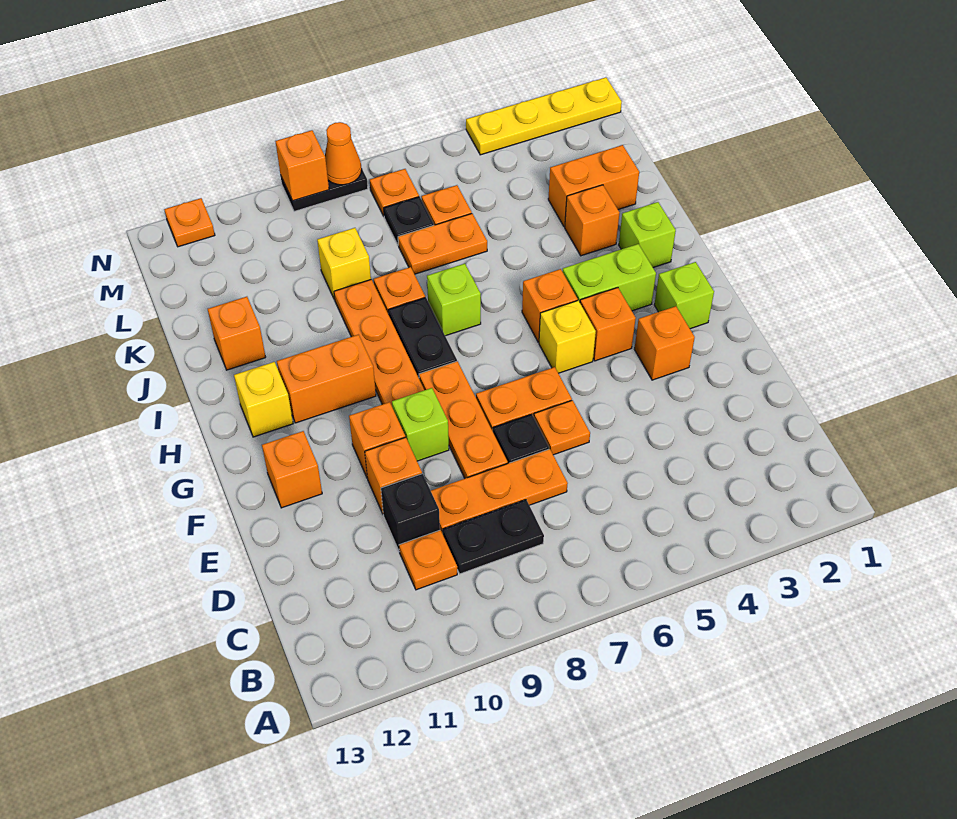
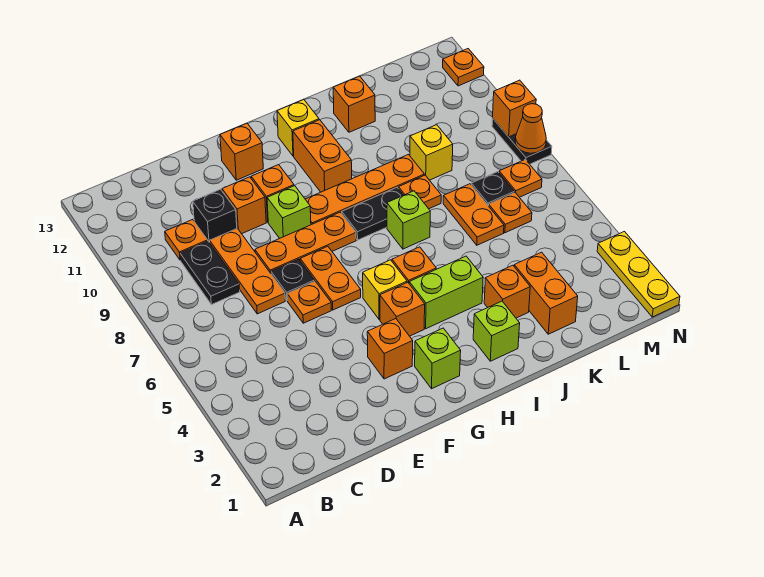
lime 1x2 brick [562,244,656,311] -> lime 1x2 brick turned to [409,256,483,329]
yellow 1x4 plate [466,77,622,155] -> yellow 1x3 plate [597,232,680,317]

